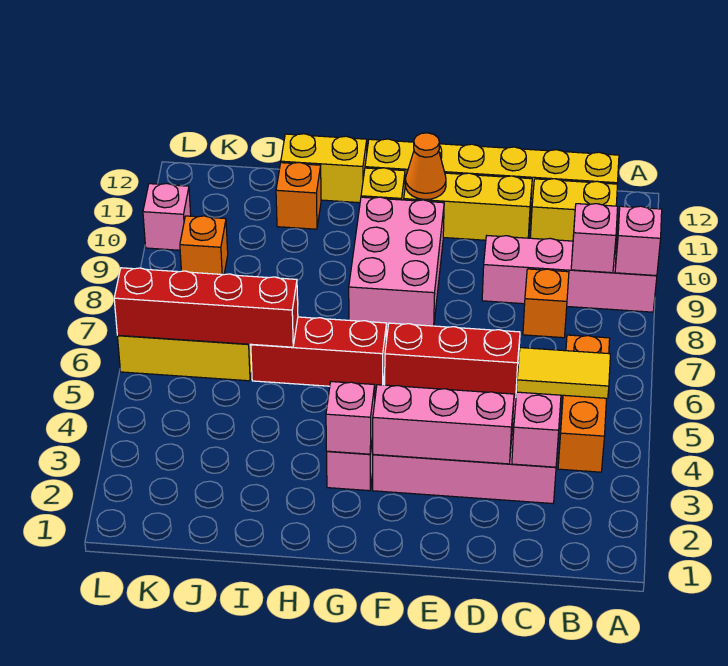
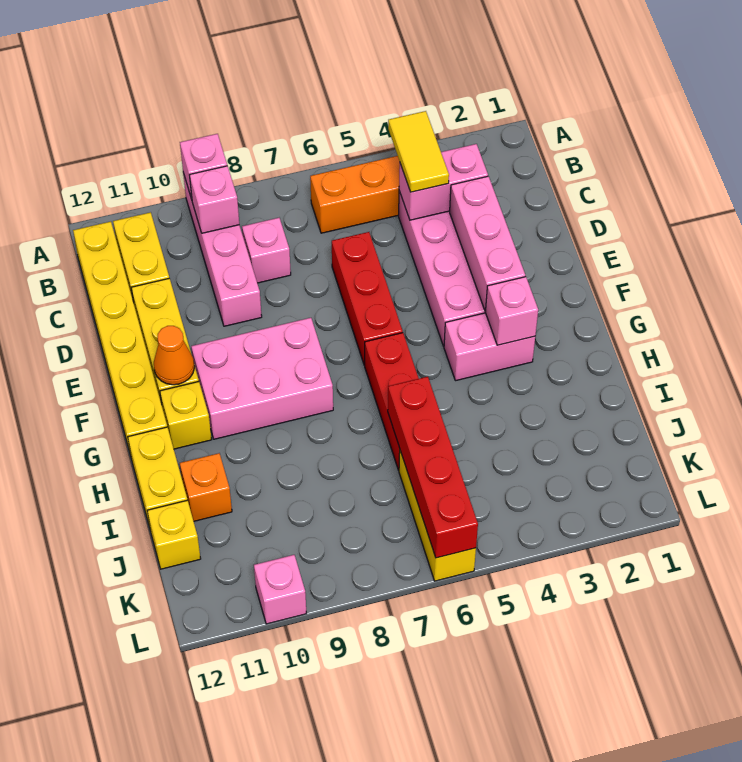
orange 1x1 brick [523,269,569,338] -> pink 1x1 brick [242,218,291,283]
none -> yellow 1x1 brick [147,500,201,569]
orange 1x1 brick [180,216,228,275] -> none

